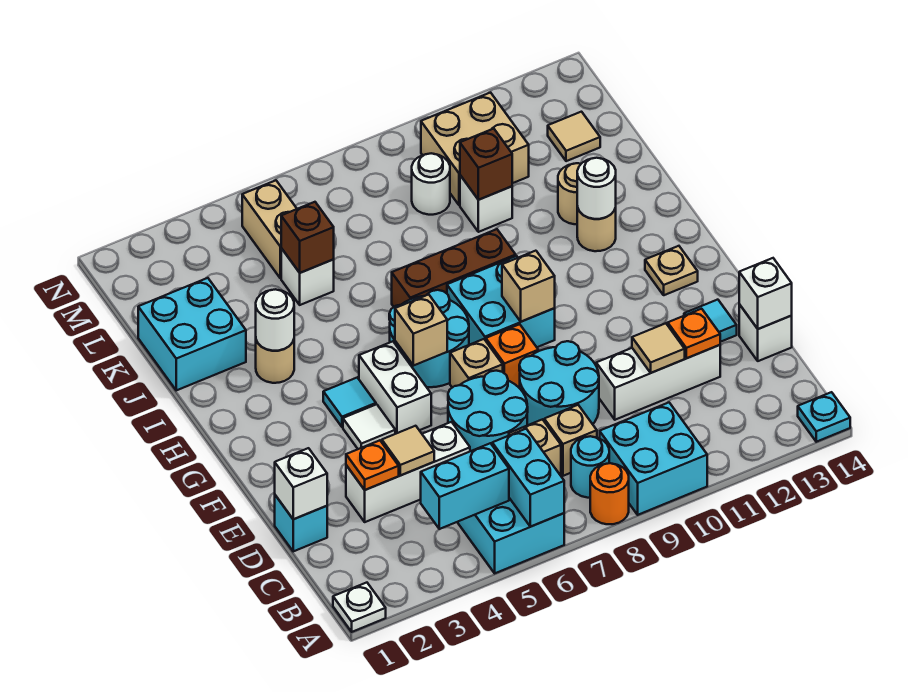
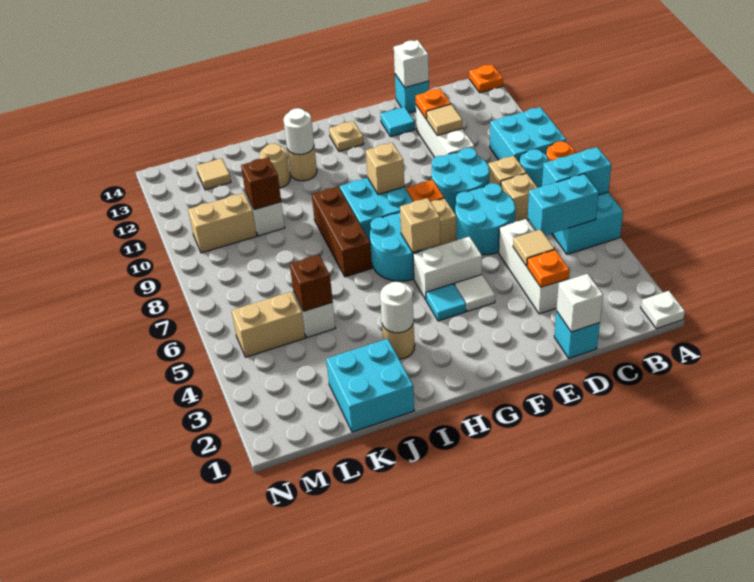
cyan 1x1 plate [798,392,850,442] -> orange 1x1 plate [469,64,503,93]
cyan 1x2 brick [421,443,509,529] -> cyan 1x2 brick turned to [528,174,599,235]
white 1x1 brick [739,304,792,361] -> cyan 1x1 brick [395,74,429,113]
white 1x1 round brick [412,153,450,215] -> none
tan 2x2 brick [421,93,529,205] -> tan 1x2 brick [188,193,257,253]

